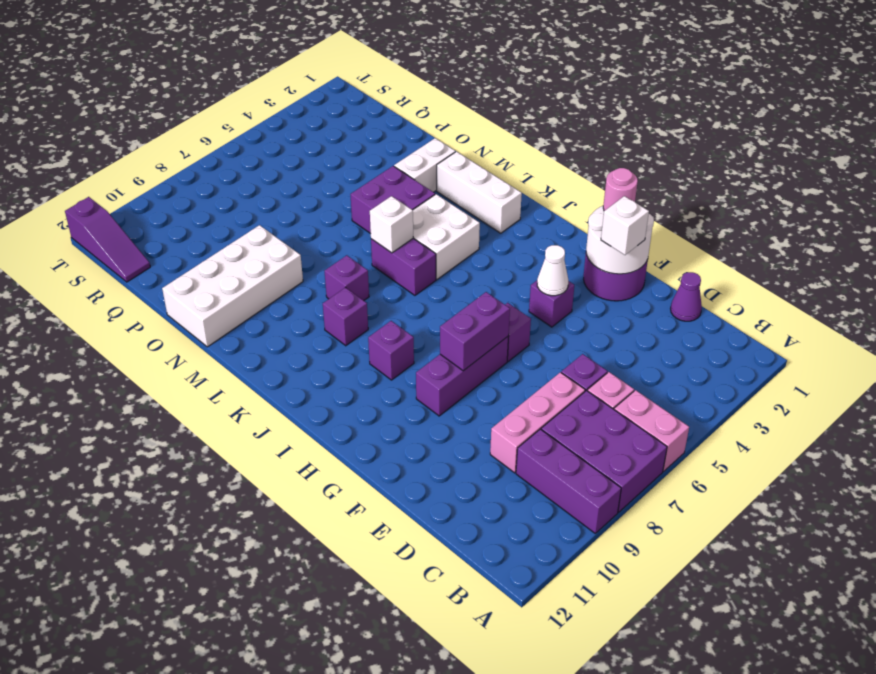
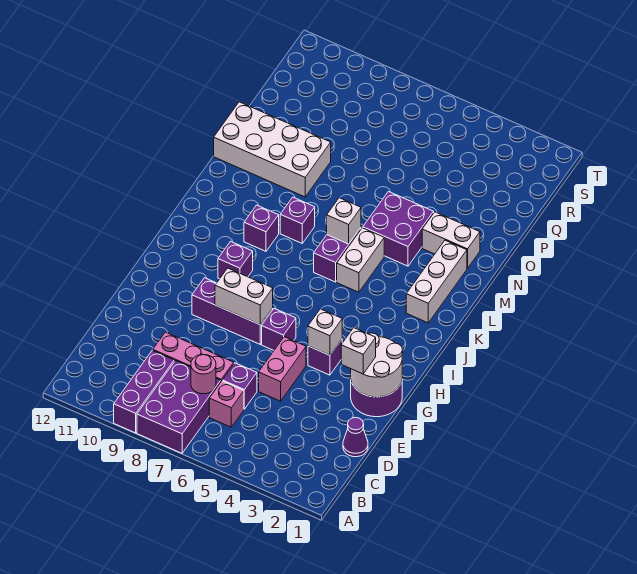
pink 1x2 brick [614,390,689,471] -> pink 1x2 brick moved to [259,337,306,401]
pink 1x1 round brick [603,168,638,211] -> pink 1x1 round brick moved to [191,354,216,394]
white 1x1 cone [537,245,568,296] -> white 1x1 brick [308,309,342,355]
purple 1x2 brick [440,292,510,371] -> white 1x2 brick [215,268,273,325]
white 2x2 brick [413,194,480,279] -> white 1x2 brick [337,228,384,292]
purple 1x3 slope [65,197,150,282] -> none

